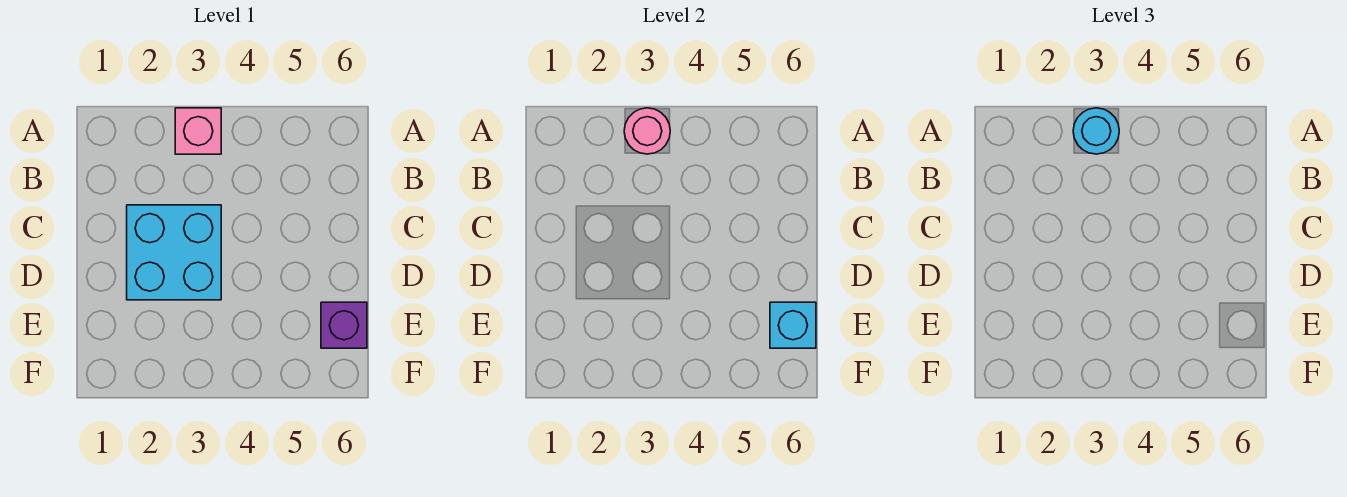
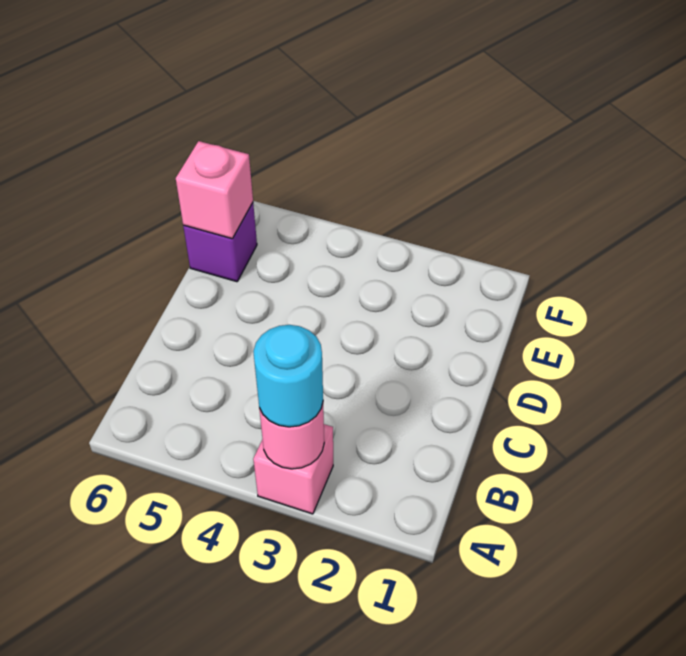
cyan 2x2 brick [127,205,221,300] -> none
cyan 1x1 brick [770,302,816,348] -> pink 1x1 brick [176,141,253,239]

